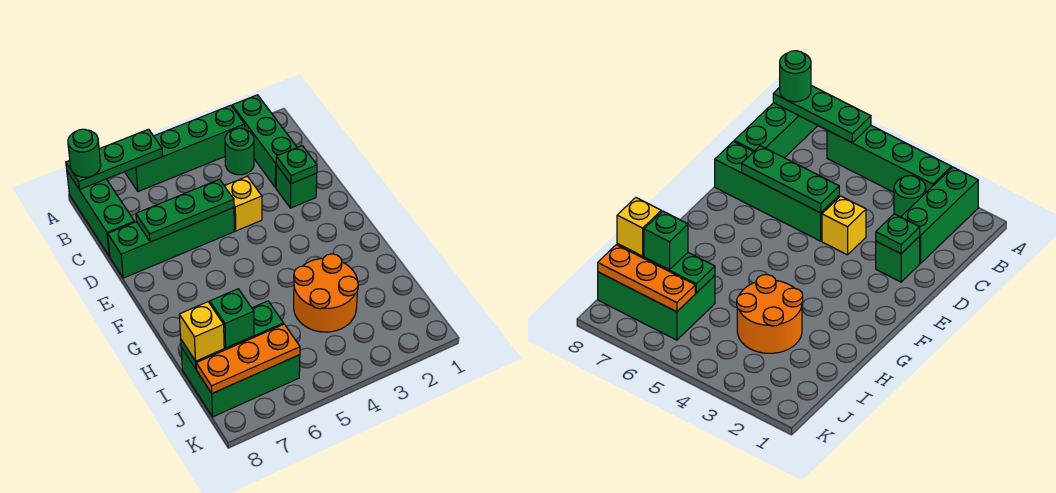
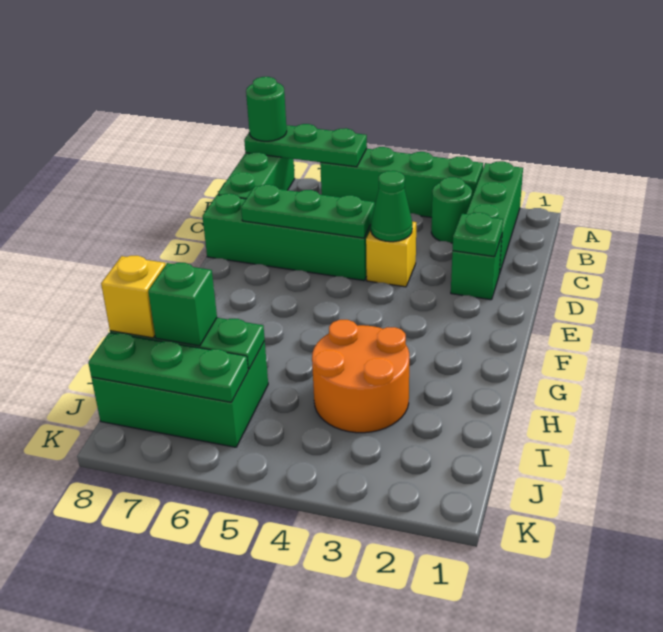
none -> green 1x1 cone [370,171,412,242]
orange 1x3 plate [196,324,300,393] -> green 1x3 plate [88,333,248,402]

